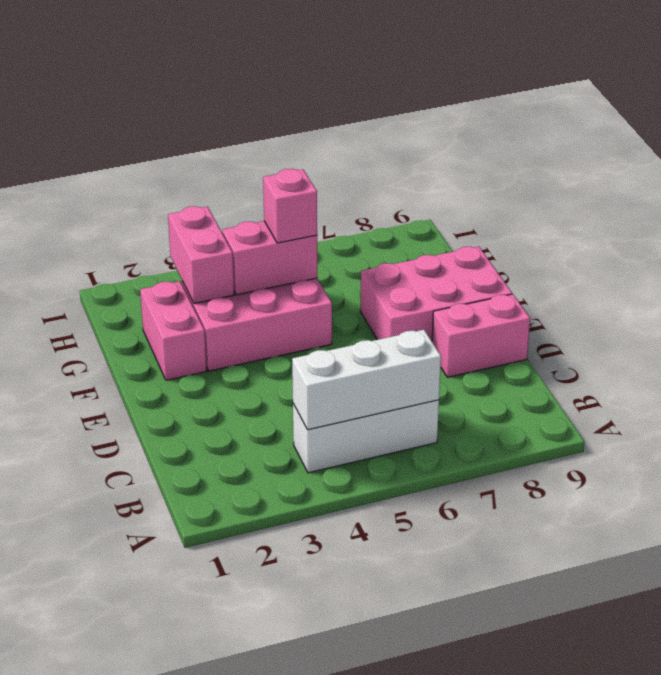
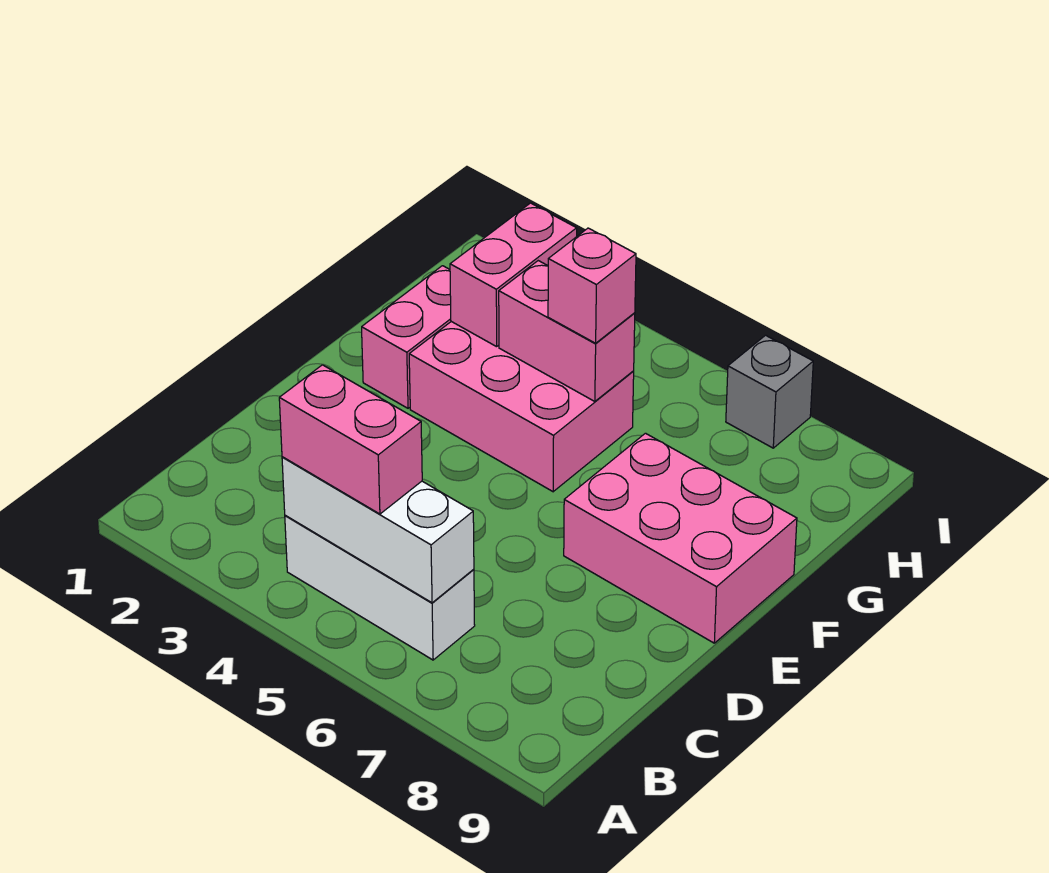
pink 1x2 brick [432,294,530,377] -> pink 1x2 brick moved to [279,365,422,514]
none -> grey 1x1 brick [726,335,813,448]

